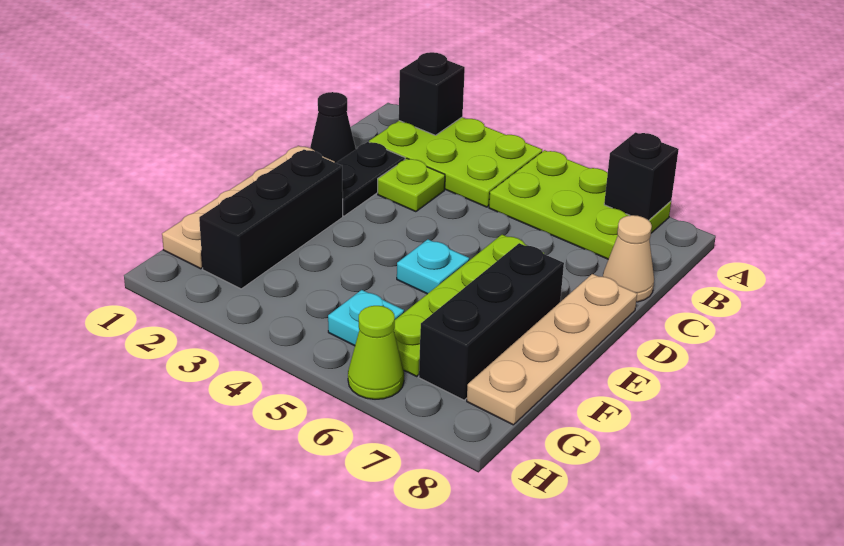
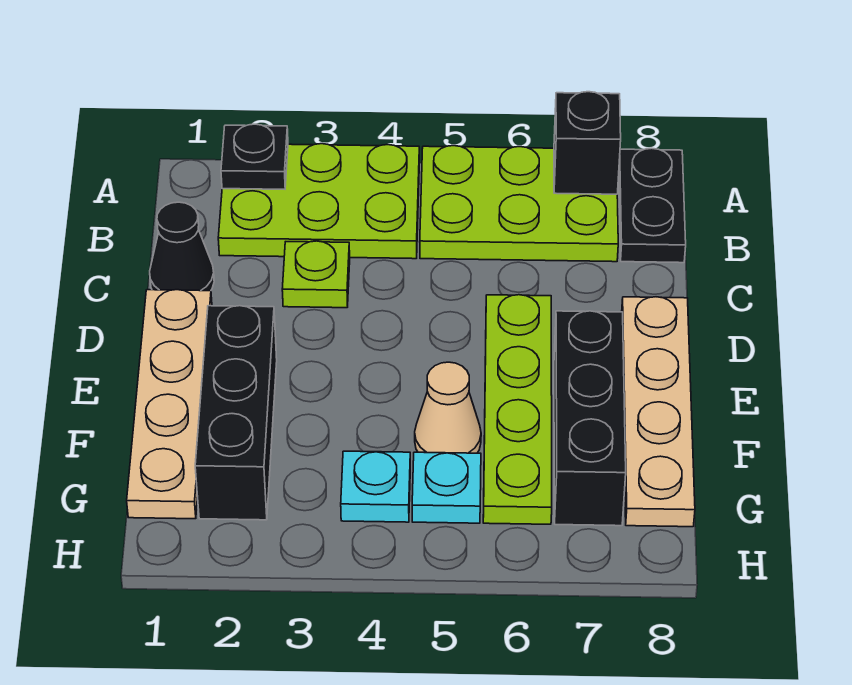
black 1x1 brick [399,52,465,135] -> black 1x1 plate [221,124,288,189]
black 1x2 plate [337,142,405,216] -> black 1x2 plate moved to [619,148,686,263]
tan 1x1 cone [603,215,654,302] -> tan 1x1 cone moved to [415,362,481,453]
cyan 1x1 plate [397,239,469,294] -> cyan 1x1 plate moved to [341,451,410,522]
lime 1x1 cone [348,306,404,399] -> none

